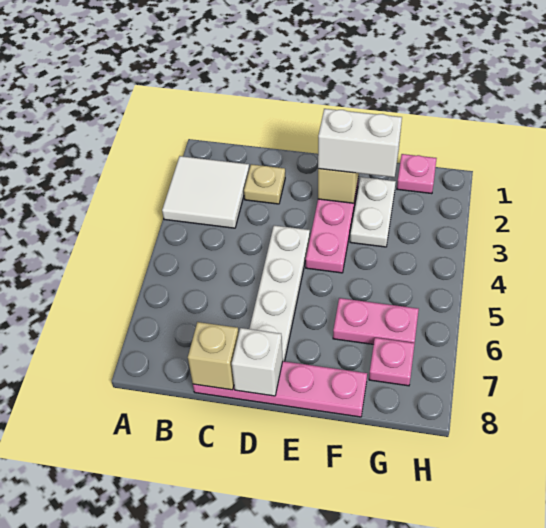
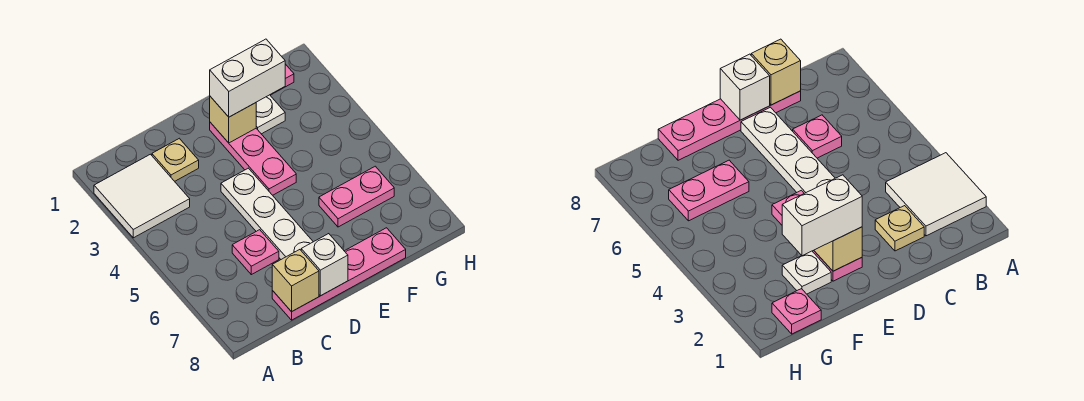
white 1x2 plate [350,177,396,247] -> white 1x1 plate [256,95,285,134]
pink 1x1 plate [369,338,415,386] -> pink 1x1 plate moved to [232,230,279,275]

